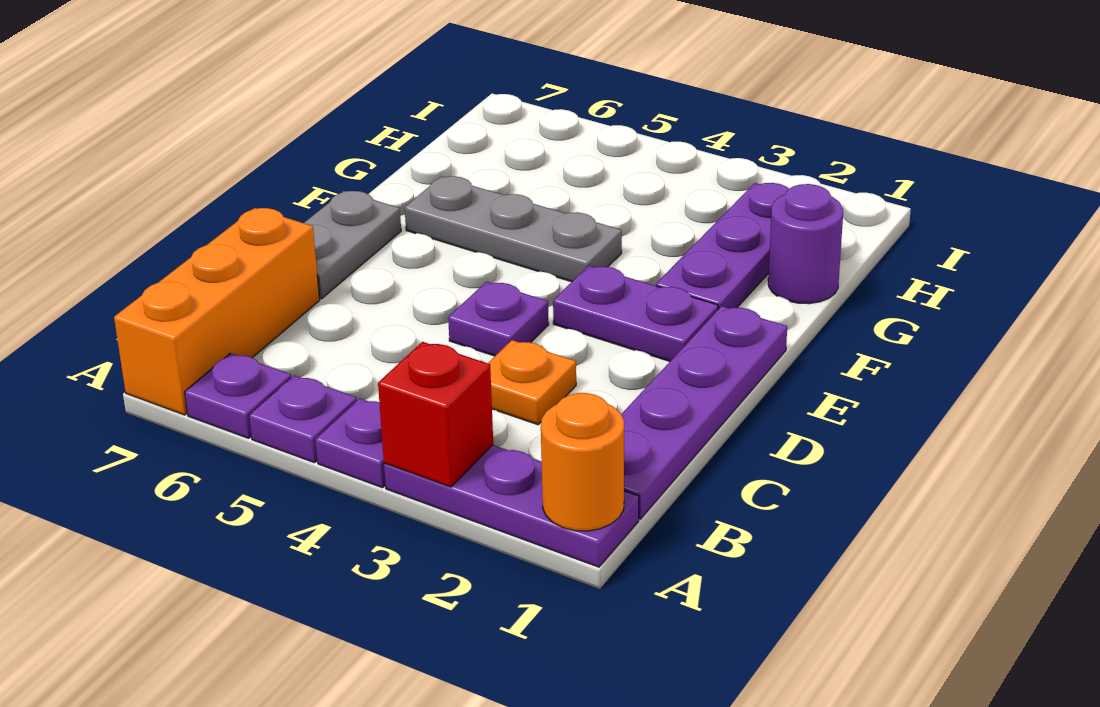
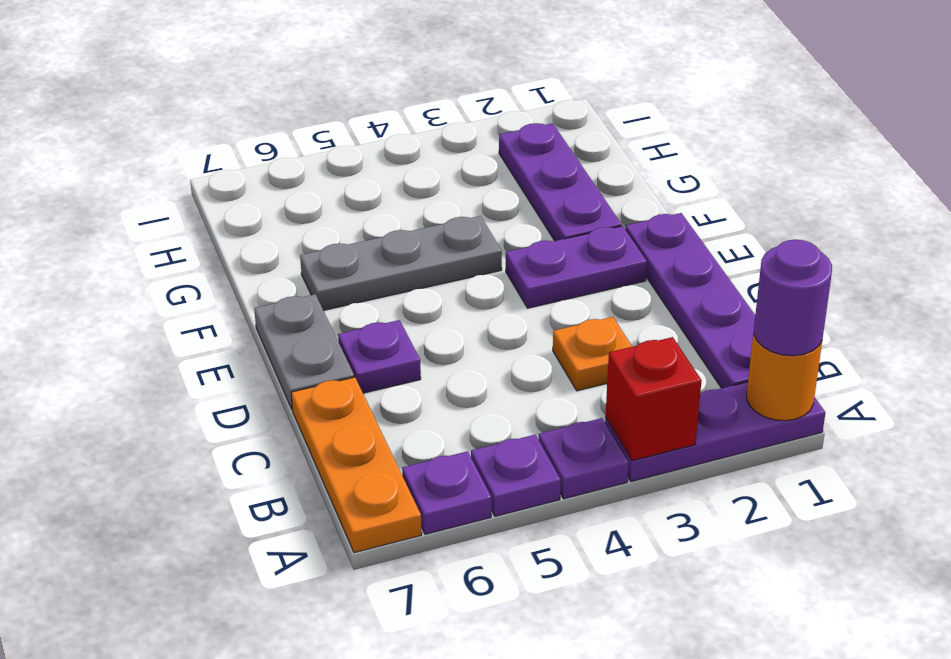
orange 1x3 brick [114,208,320,415] -> orange 1x3 plate [291,377,422,553]
purple 1x1 plate [448,282,549,356] -> purple 1x1 plate moved to [338,320,421,393]
purple 1x1 round brick [768,184,843,304] -> purple 1x1 round brick moved to [754,239,832,356]

